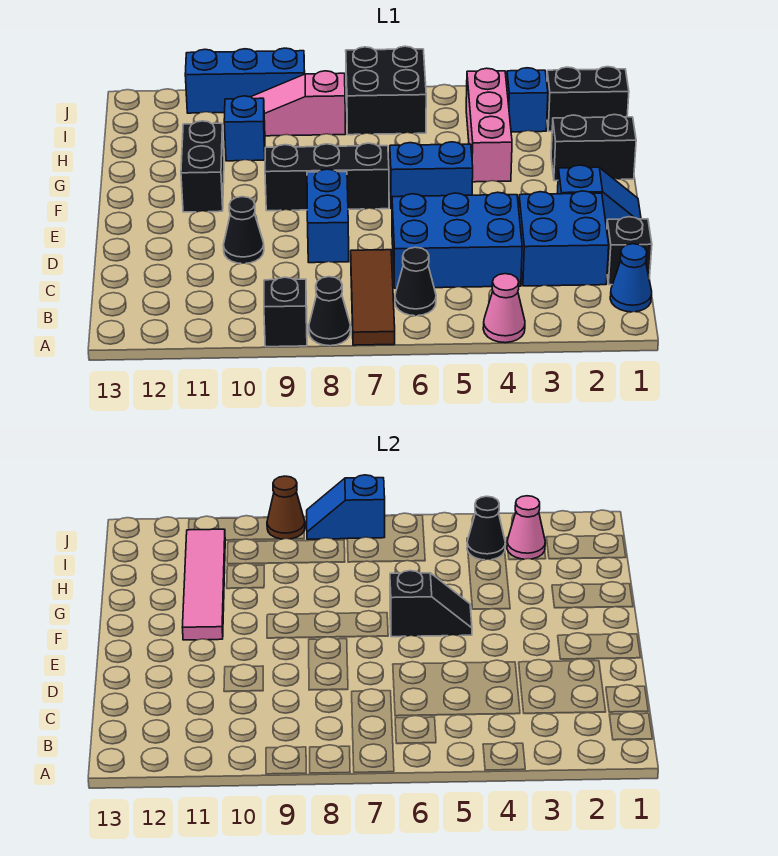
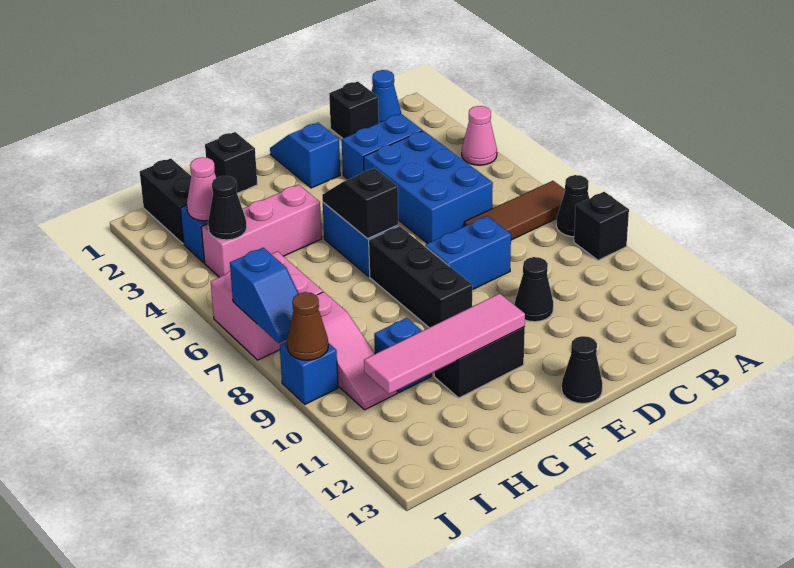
black 1x1 cone [395,247,436,316] -> black 1x1 cone moved to [562,336,602,403]
blue 2x2 brick [519,191,609,286] -> blue 1x2 brick [342,114,422,179]
black 1x2 brick [551,114,636,181] -> black 1x1 brick [205,132,257,193]
black 2x2 brick [346,46,426,135] -> pink 2x2 brick [211,251,323,360]
blue 1x3 brick [185,48,305,113] -> blue 1x1 brick [280,342,338,404]

